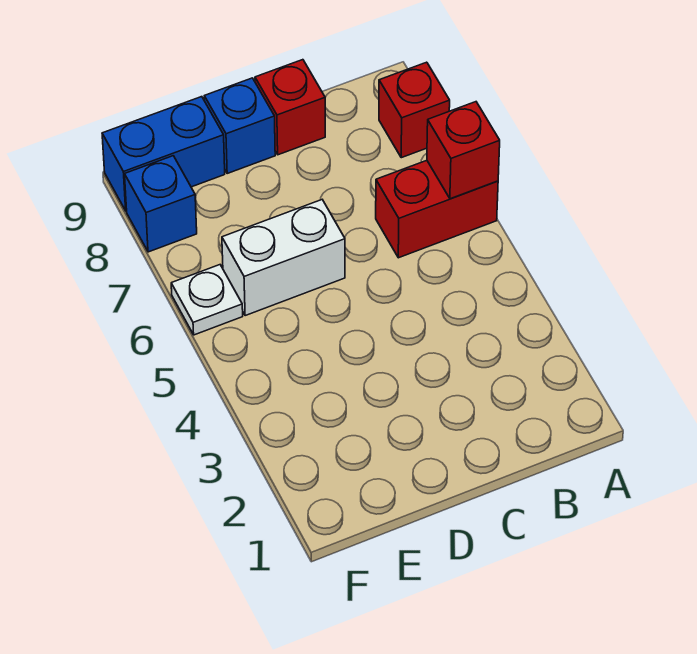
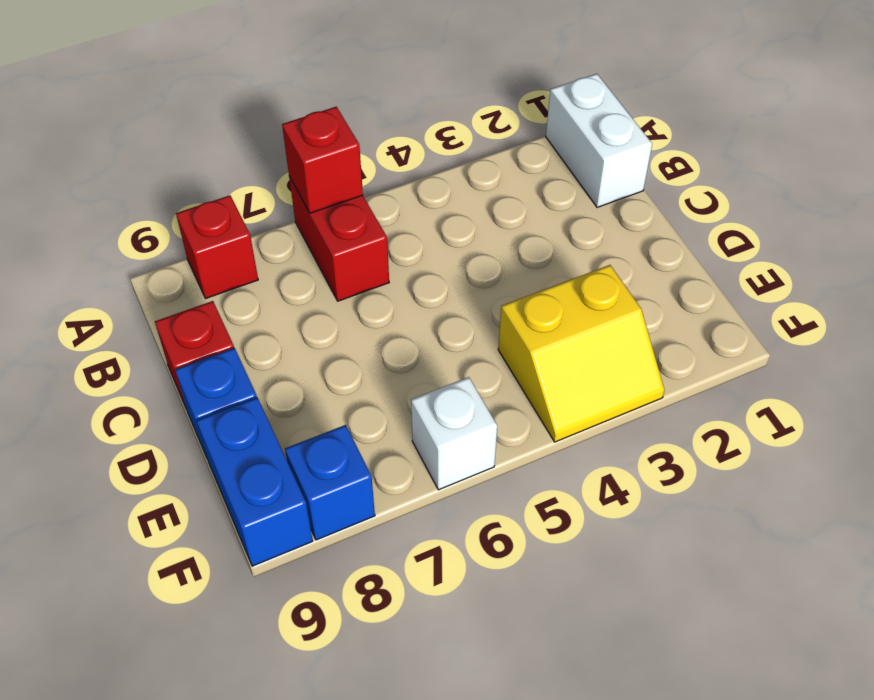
white 1x2 brick [222,200,345,316] -> white 1x2 brick moved to [546,74,652,207]
none -> yellow 2x2 slope [498,265,664,442]
white 1x1 plate [171,265,243,335] -> white 1x1 brick [411,377,497,490]

